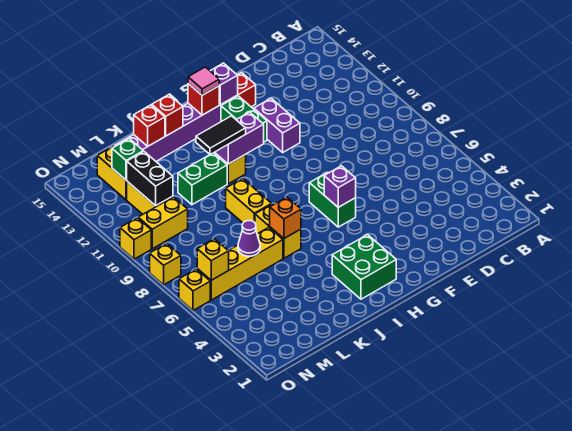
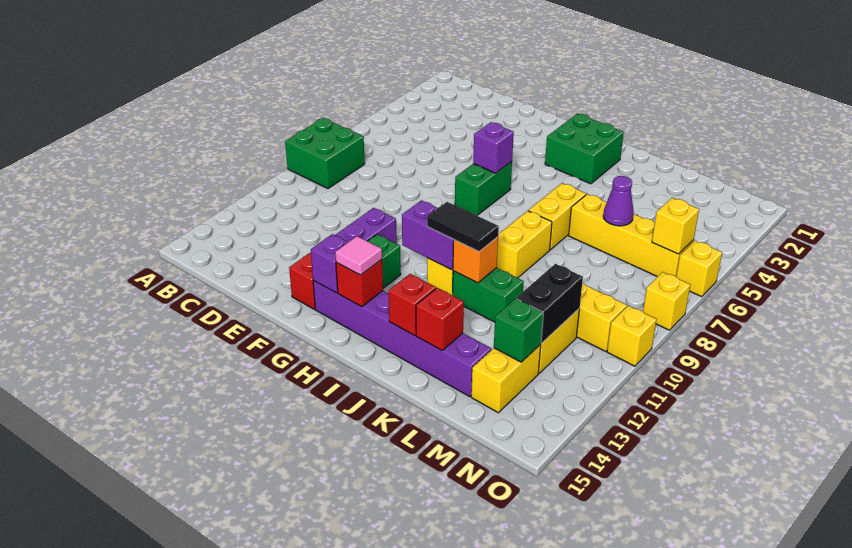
none -> green 2x2 brick [285,118,365,189]
orange 1x1 brick [270,197,301,239] -> orange 1x1 brick moved to [453,237,498,283]

